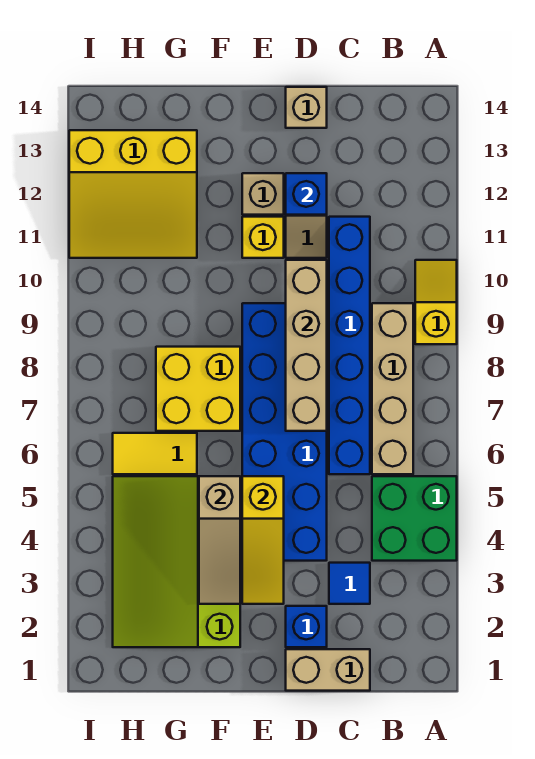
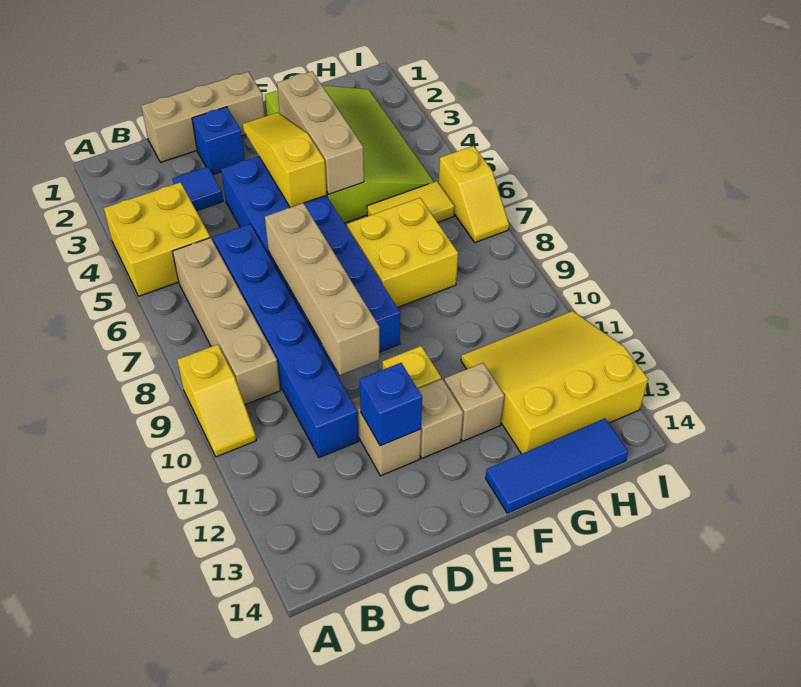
green 2x2 brick [372,476,457,561] -> yellow 2x2 brick [104,182,210,296]
tan 1x2 brick [286,649,370,691] -> tan 1x3 brick [141,72,265,162]
tan 1x1 brick [286,87,327,128] -> tan 1x1 brick moved to [444,363,504,441]
tan 1x3 slope [199,476,240,604] -> tan 1x3 brick [277,71,364,194]
none -> blue 1x3 tile [486,418,628,513]
none -> yellow 1x2 slope [439,146,509,242]

